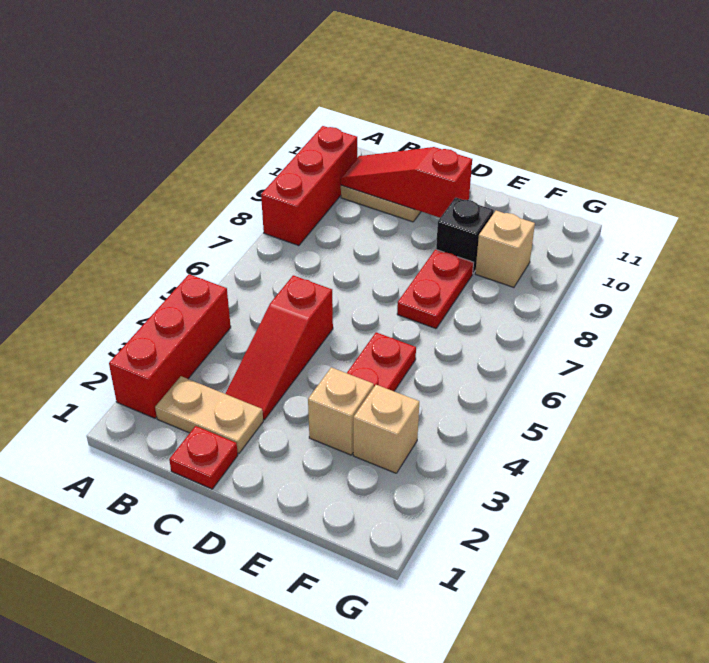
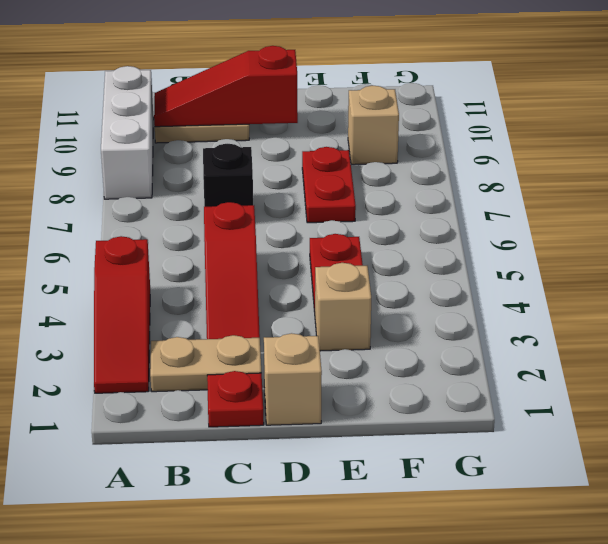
red 1x3 brick [109,274,231,418] -> red 1x3 slope [94,236,150,393]
red 1x3 brick [261,126,357,246] -> white 1x3 brick [101,66,154,199]
black 1x1 brick [436,197,494,273] -> black 1x1 brick moved to [203,144,253,207]
tan 1x1 brick [353,385,419,473] -> tan 1x1 brick moved to [264,333,322,425]

